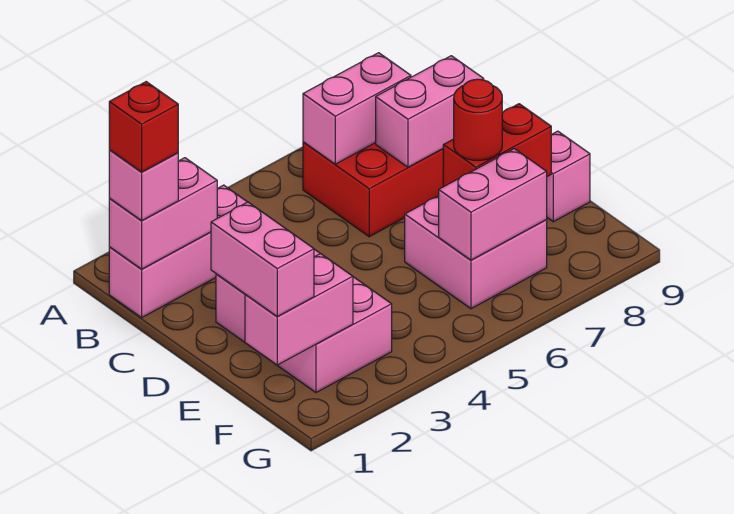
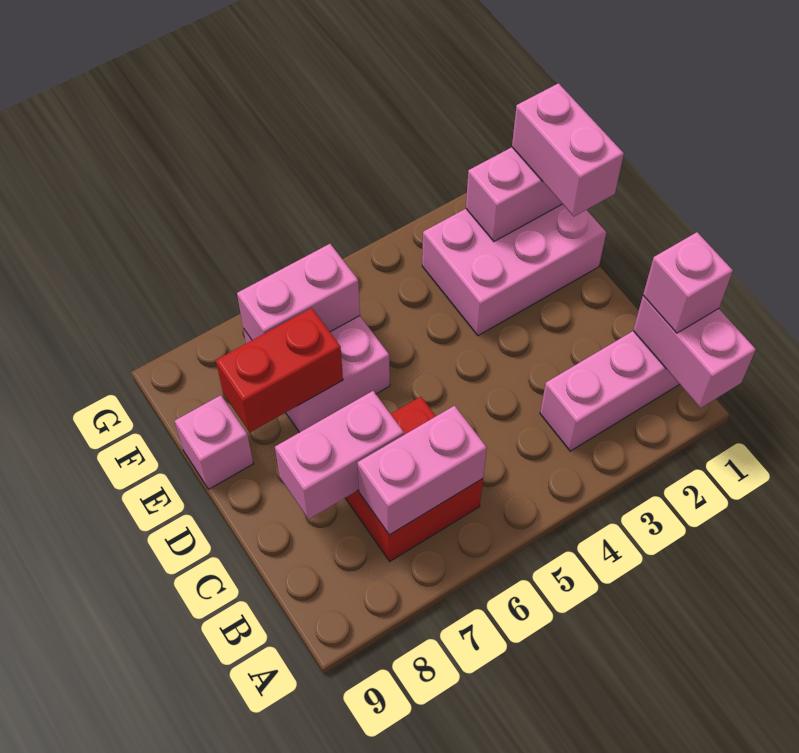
pink 1x2 brick [109,158,218,269] -> pink 1x2 brick turned to [633,296,756,408]
red 1x1 brick [109,82,178,172] -> none
pink 2x3 brick [216,249,392,393] -> pink 2x3 brick turned to [422,204,606,336]
red 1x1 round brick [454,79,502,161] -> none

